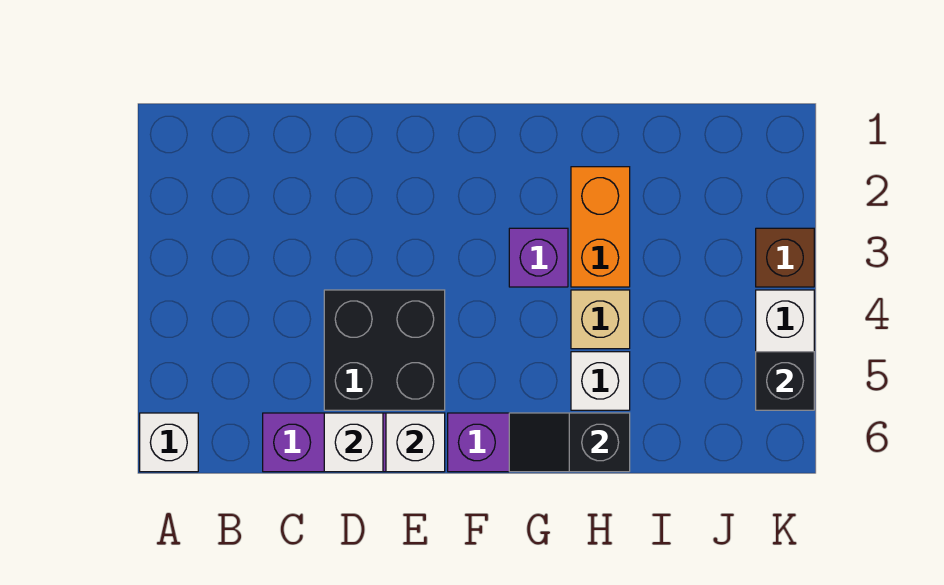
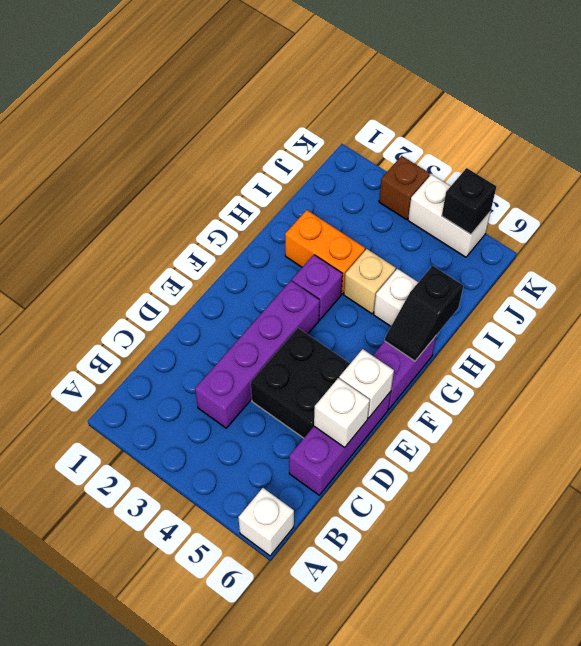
none -> purple 1x4 brick [195,281,320,428]

